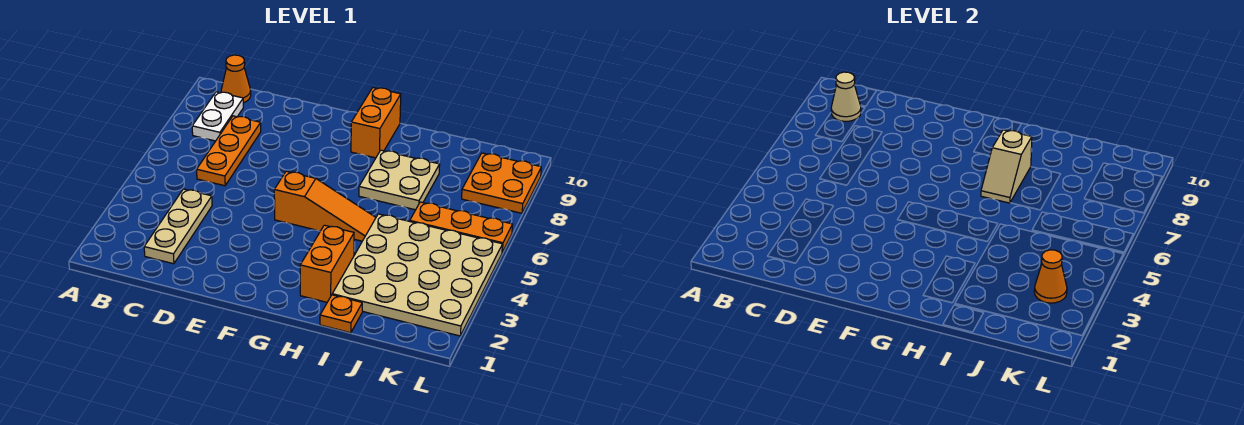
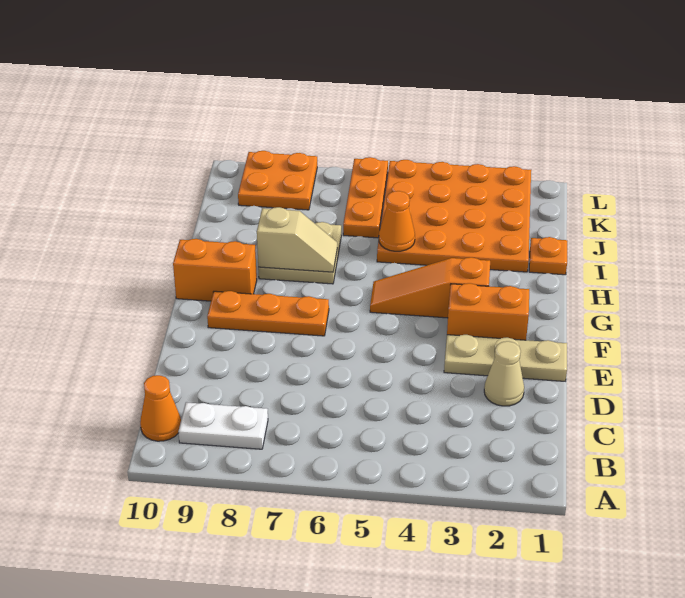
tan 1x1 cone [831,72,861,121] -> tan 1x1 cone moved to [484,341,524,406]
tan 1x3 plate [144,189,212,264] -> tan 1x3 plate moved to [444,335,567,381]
orange 1x3 plate [197,116,261,186] -> orange 1x3 plate moved to [207,291,329,336]
orange 1x3 slope [274,171,376,241] -> orange 1x3 slope turned to [370,257,490,318]
orange 1x2 brick [300,225,354,302] -> orange 1x2 brick moved to [447,283,529,340]
tan 4x4 plate [332,214,502,336] -> orange 4x4 plate [377,160,531,272]
orange 1x1 cone [1034,250,1067,303] -> orange 1x1 cone moved to [379,191,415,251]

